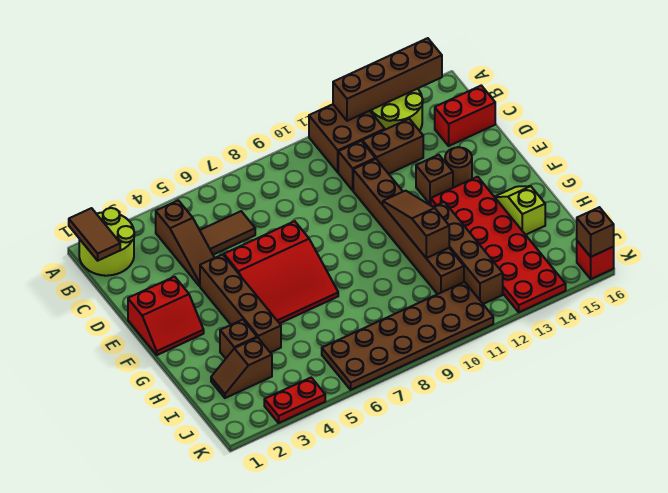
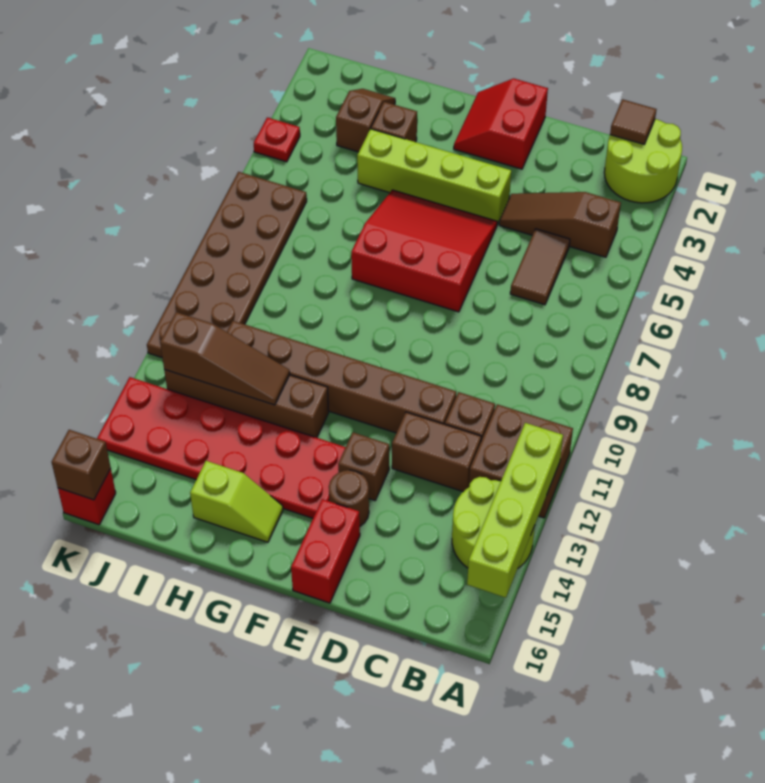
brown 1x2 tile [69,208,120,261] -> brown 1x1 tile [610,99,657,144]
brown 1x4 brick [333,38,442,121] -> lime 1x4 brick [467,423,563,598]
brown 1x2 brick [362,119,423,174] -> brown 1x2 brick turned to [392,412,481,492]
red 1x2 brick [435,86,495,146] -> red 1x2 brick moved to [291,499,360,603]
brown 1x4 brick [200,254,281,353] -> lime 1x4 brick [357,129,511,225]
red 3x3 slope [224,221,338,323] -> red 3x3 slope turned to [351,190,497,312]
brown 1x3 slope [383,191,449,258] -> brown 1x3 slope moved to [160,312,290,405]
red 1x2 plate [264,378,325,423] -> red 1x1 plate [254,117,300,162]

